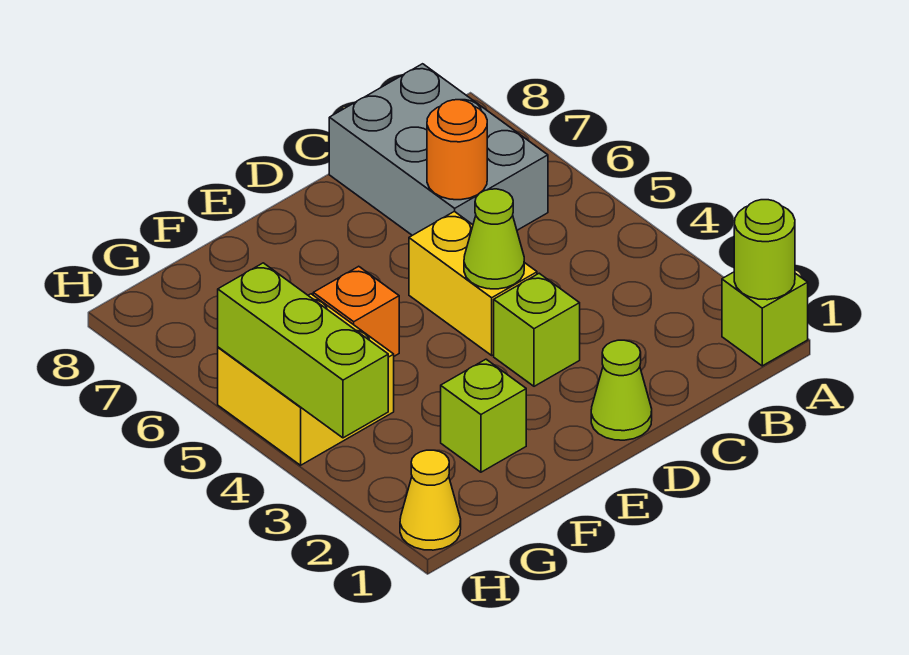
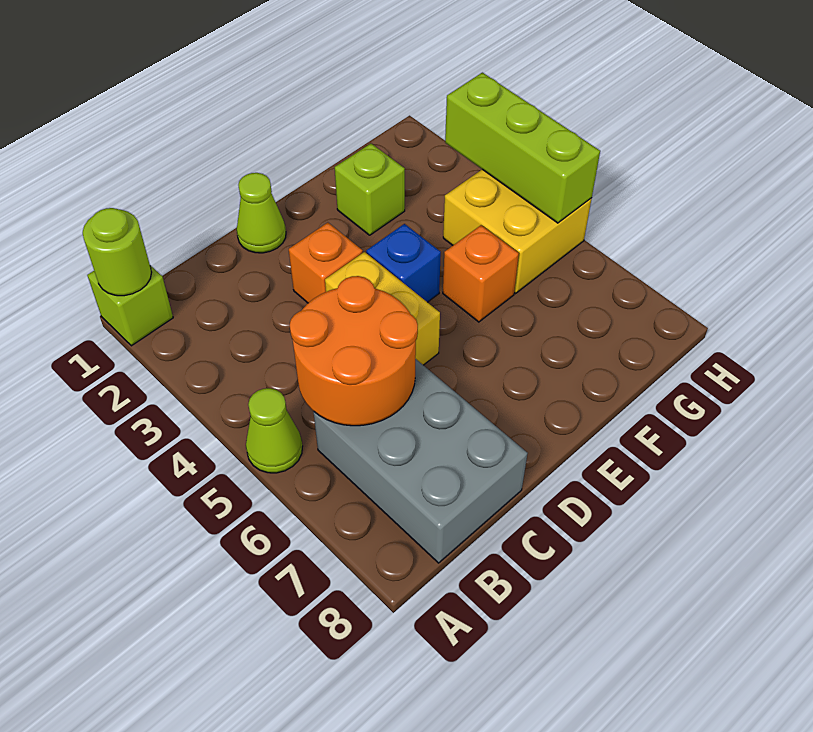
orange 1x1 round brick [427,100,487,200] -> orange 2x2 round brick [290,276,418,426]
lime 1x1 brick [494,273,580,386] -> orange 1x1 brick [289,223,363,303]
lime 1x1 cone [464,189,524,289] -> lime 1x1 cone moved to [246,388,302,473]
none -> blue 1x1 brick [366,224,441,302]
yellow 1x1 cone [400,450,461,550] -> none

